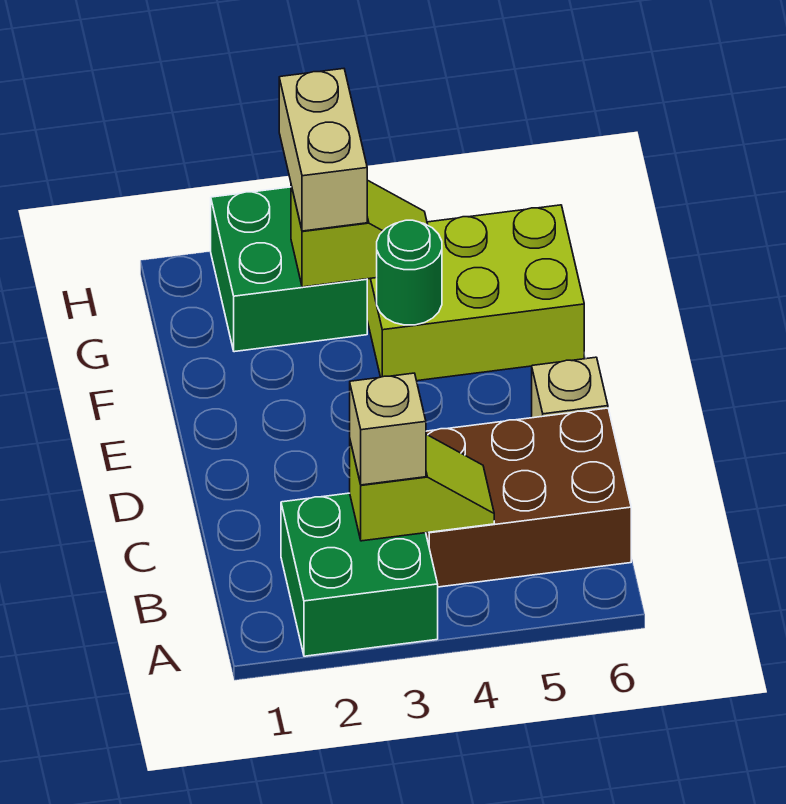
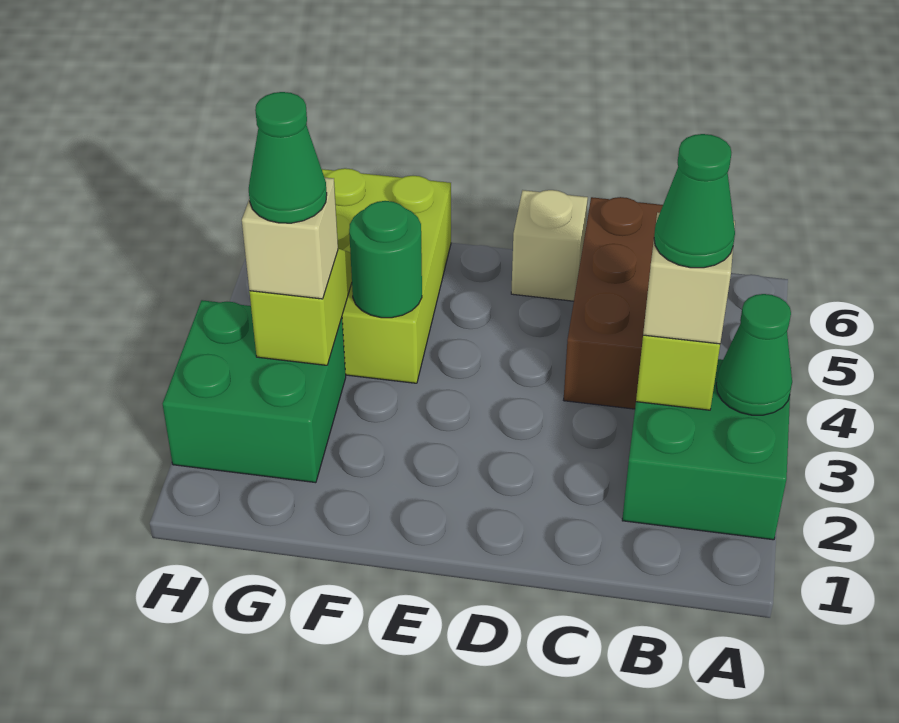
none -> green 1x1 cone [716,294,792,415]
none -> green 1x1 cone [654,134,735,268]
tan 1x2 brick [279,69,367,231] -> tan 1x1 brick [242,177,338,299]
none -> green 1x1 cone [249,92,327,223]

